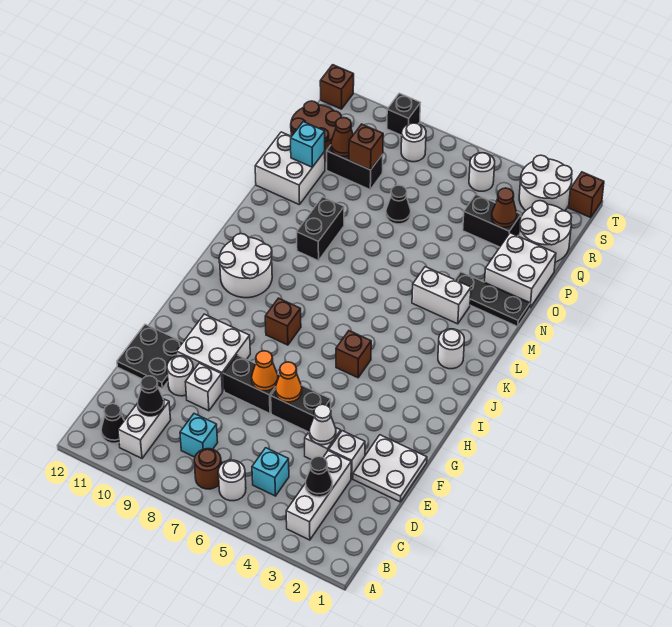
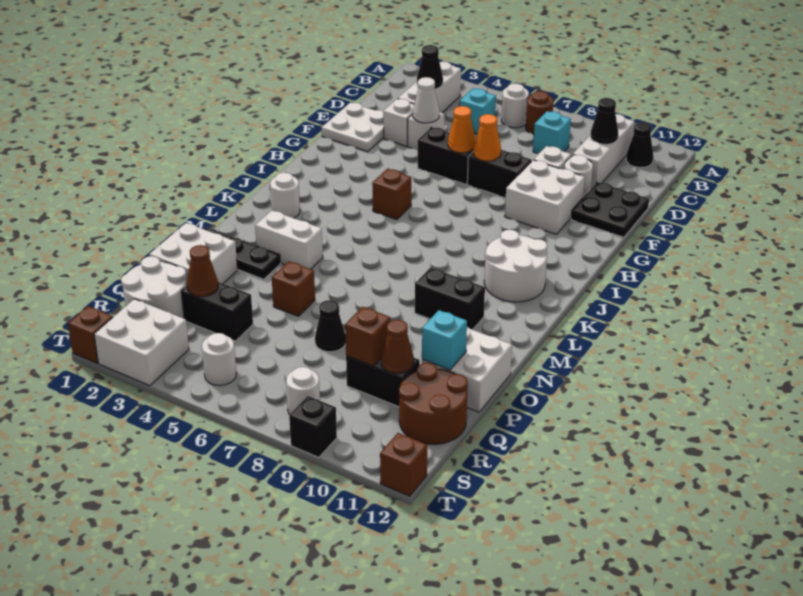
white 1x2 brick [118,399,171,458] -> white 1x3 brick [573,114,634,188]
brown 1x1 brick [265,298,301,345] -> brown 1x1 brick moved to [272,261,315,316]
black 1x2 brick [297,197,344,261] -> black 1x2 brick turned to [415,267,485,330]
white 2x2 round brick [519,155,572,211] -> white 2x2 brick [94,299,189,386]

